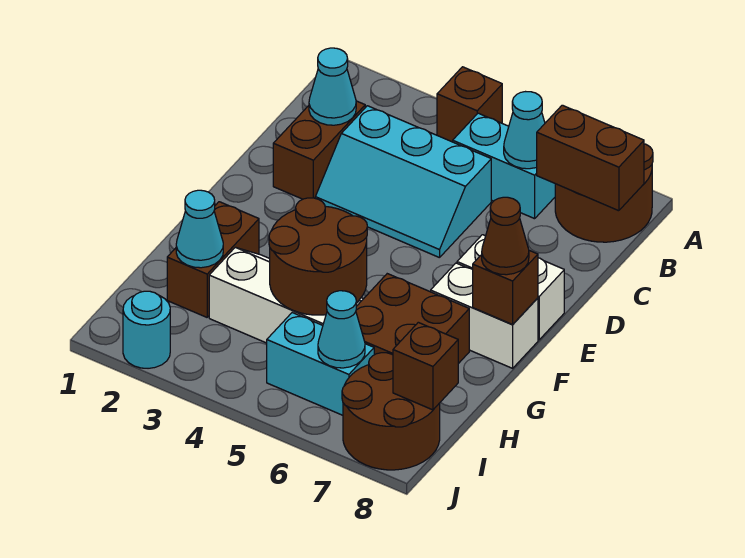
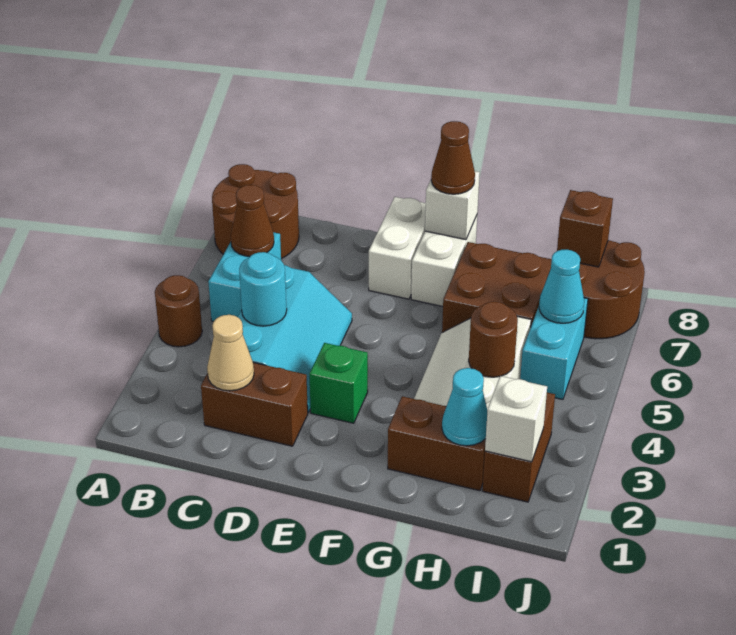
brown 1x1 brick [437,67,502,142] -> brown 1x1 round brick [155,275,202,347]
cyan 1x1 cone [504,92,545,169] -> brown 1x1 cone [231,185,274,256]
brown 1x2 brick [537,105,644,211] -> brown 1x2 brick moved to [482,393,555,502]
cyan 1x1 cone [309,48,356,125] -> tan 1x1 cone [207,315,254,391]
none -> green 1x1 brick [309,343,368,423]
brown 1x1 brick [473,250,538,324] -> white 1x1 brick [425,171,480,240]
brown 2x2 round brick [269,198,367,315] -> brown 1x1 round brick [469,302,518,377]
none -> white 1x1 brick [485,376,547,462]
cyan 1x1 round brick [123,291,170,368] -> cyan 1x1 round brick moved to [239,252,287,326]

